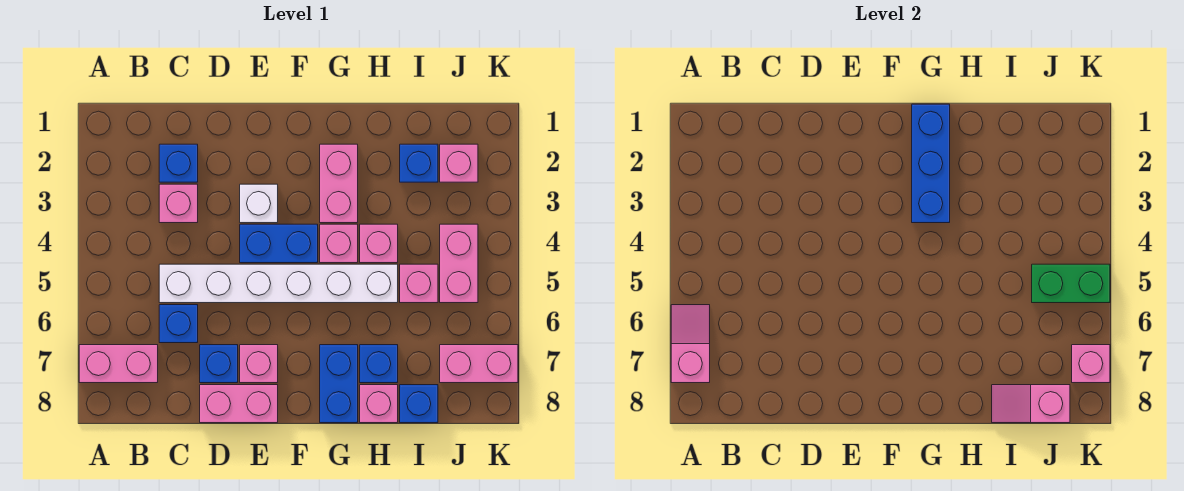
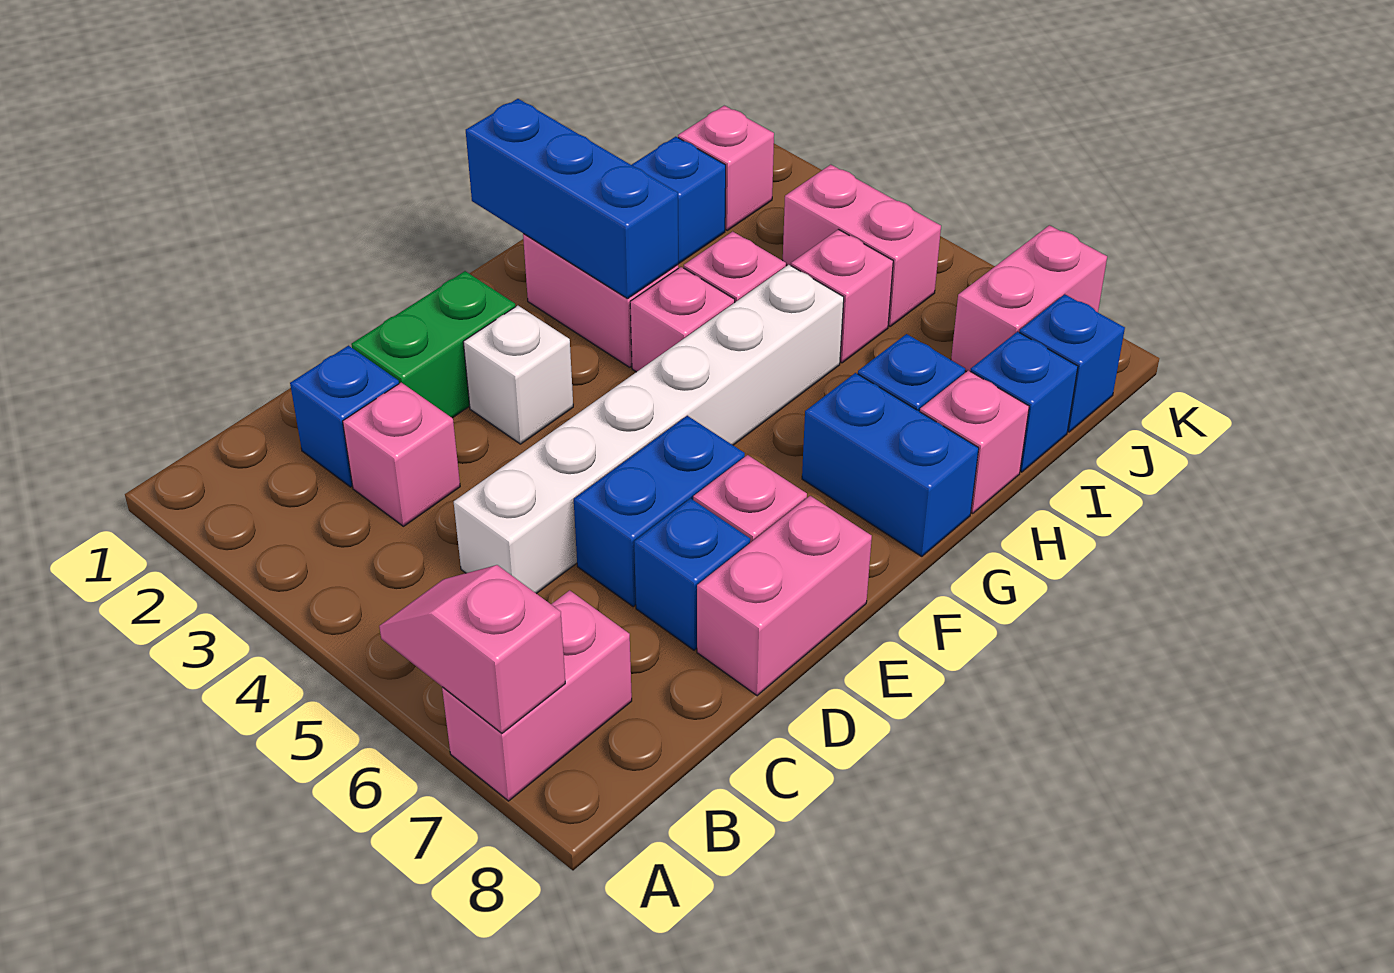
blue 1x1 brick [159,305,198,343] -> blue 1x1 brick moved to [1019,294,1125,432]
blue 1x2 brick [240,224,318,263] -> blue 1x2 brick moved to [574,416,745,607]
pink 1x2 slope [992,385,1070,423] -> none
green 1x2 brick [1032,264,1110,303] -> green 1x2 brick moved to [351,271,516,418]
pink 1x1 brick [1072,345,1110,383] -> none

